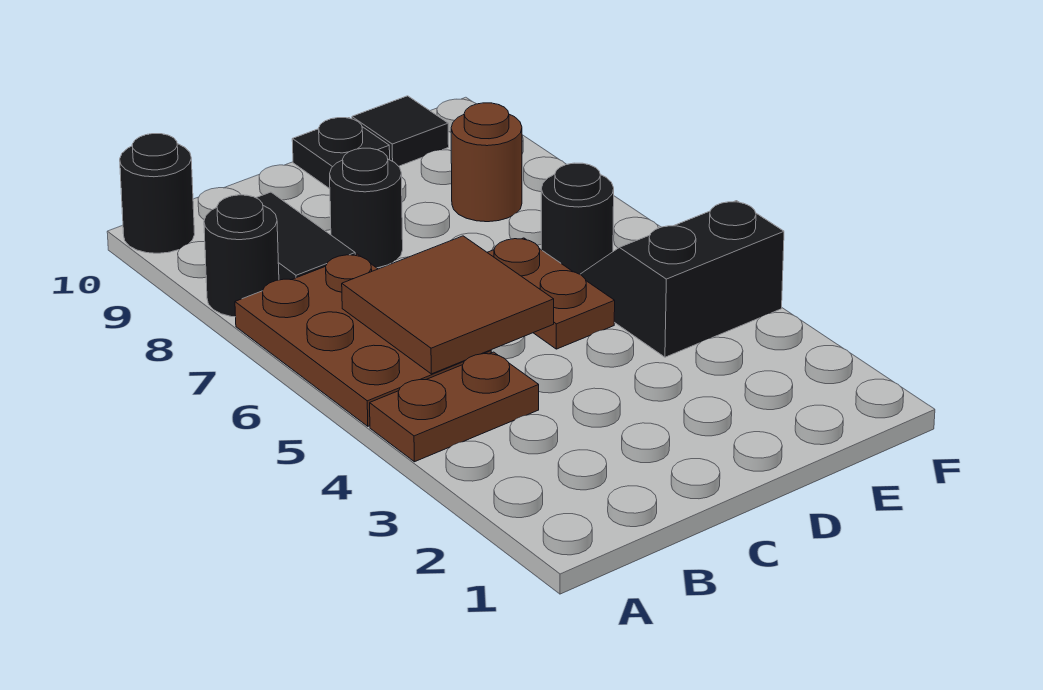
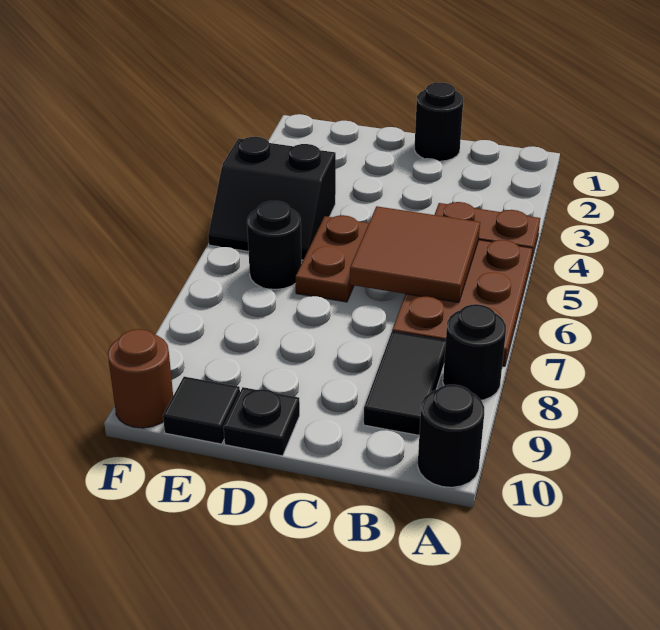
black 1x1 round brick [330,148,403,268] -> black 1x1 round brick moved to [414,82,463,161]
brown 1x1 round brick [451,103,522,222] -> brown 1x1 round brick moved to [108,329,173,428]

